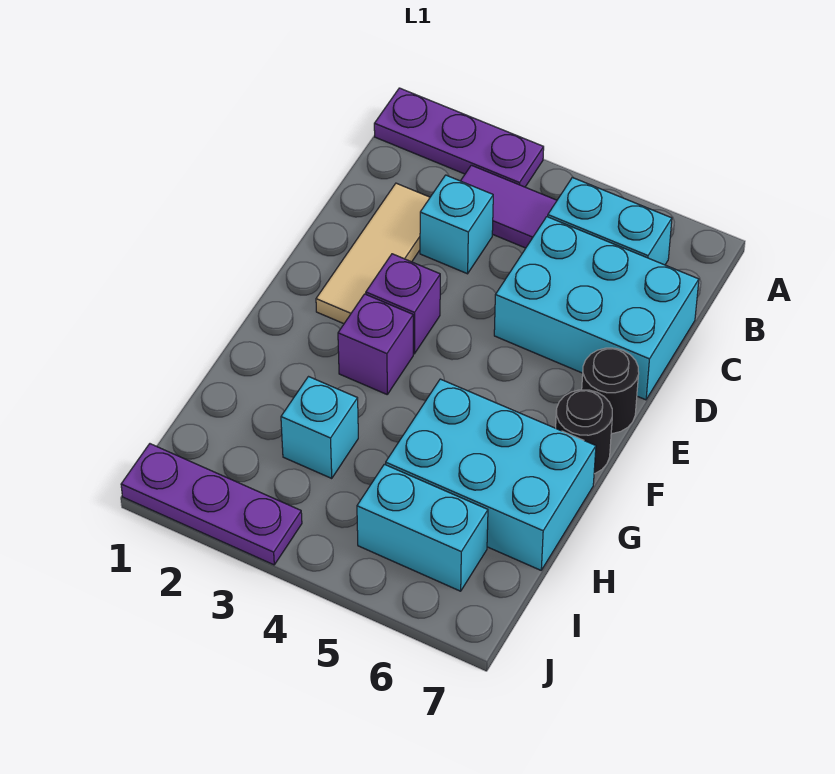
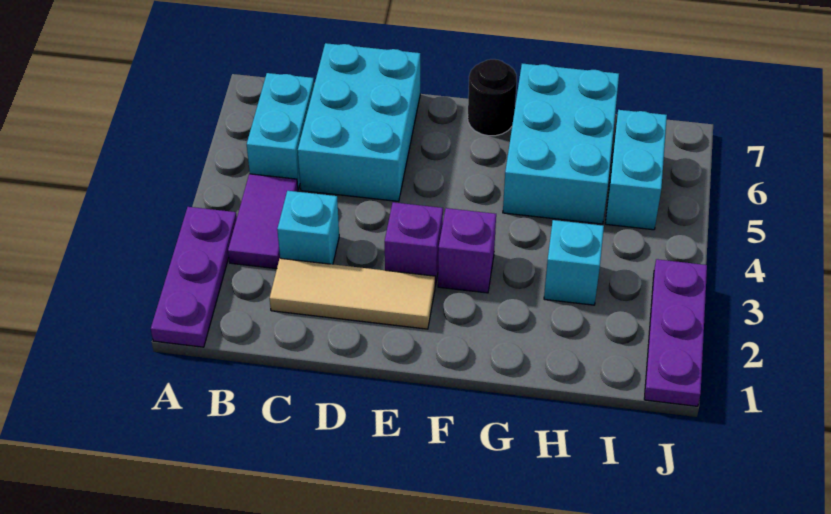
black 1x1 round brick [582,348,639,434] -> none

